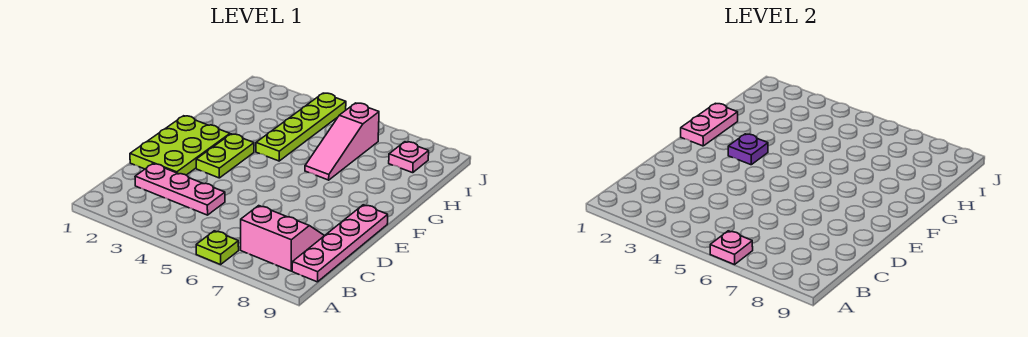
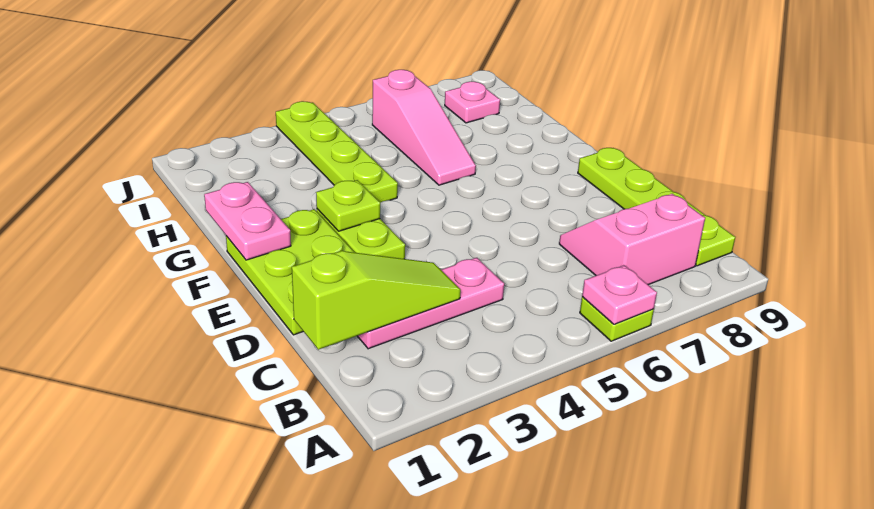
pink 1x4 plate [292,205,388,282] -> lime 1x4 plate [578,148,735,266]
none -> lime 1x3 slope [292,251,461,350]
purple 1x1 plate [728,134,768,165] -> lime 1x1 plate [316,180,380,231]

